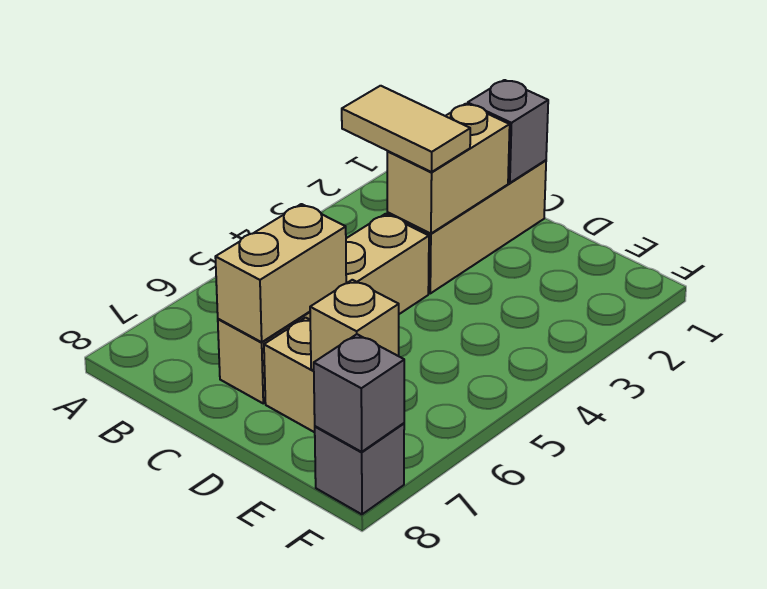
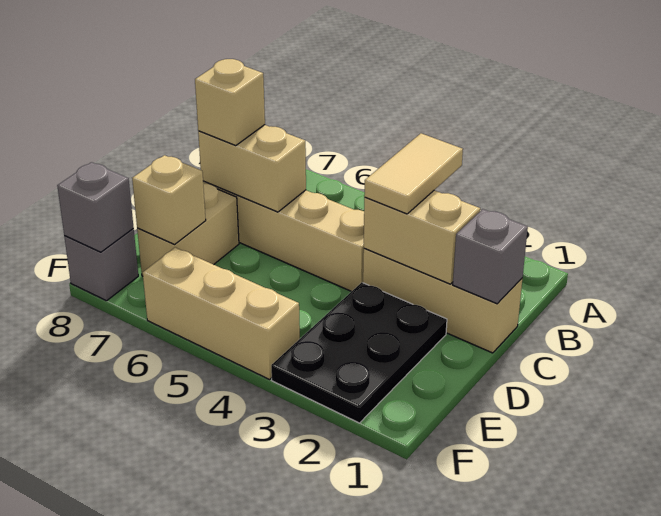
none -> tan 1x1 brick [195,59,265,146]
none -> black 2x3 plate [271,282,447,423]
none -> tan 1x3 brick [143,247,300,379]

